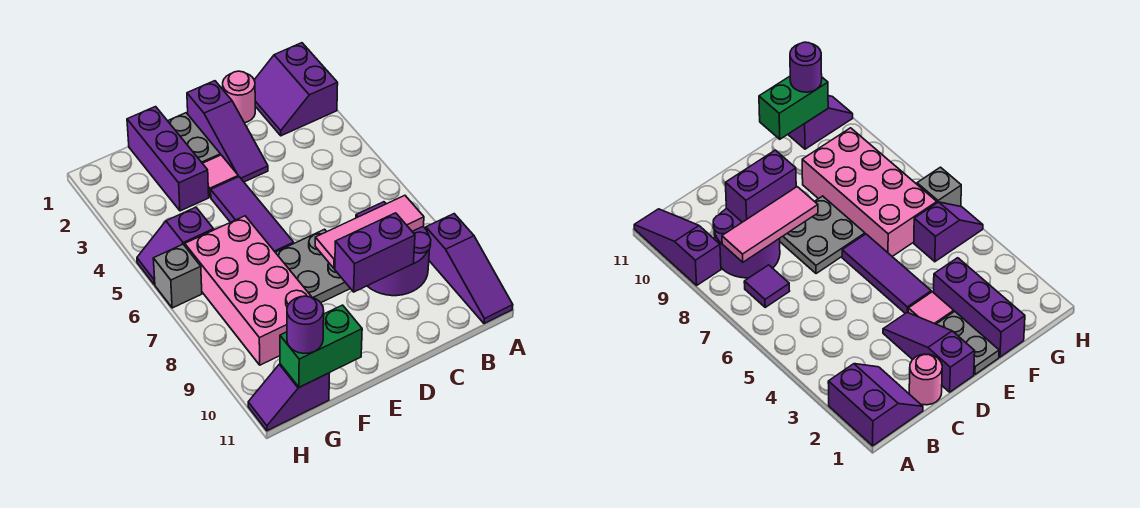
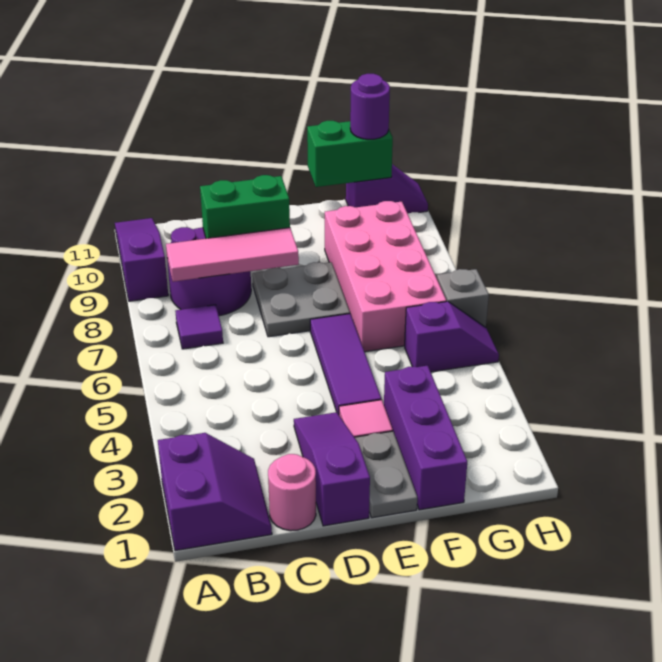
purple 1x2 brick [335,213,415,292] -> green 1x2 brick [200,175,290,239]

